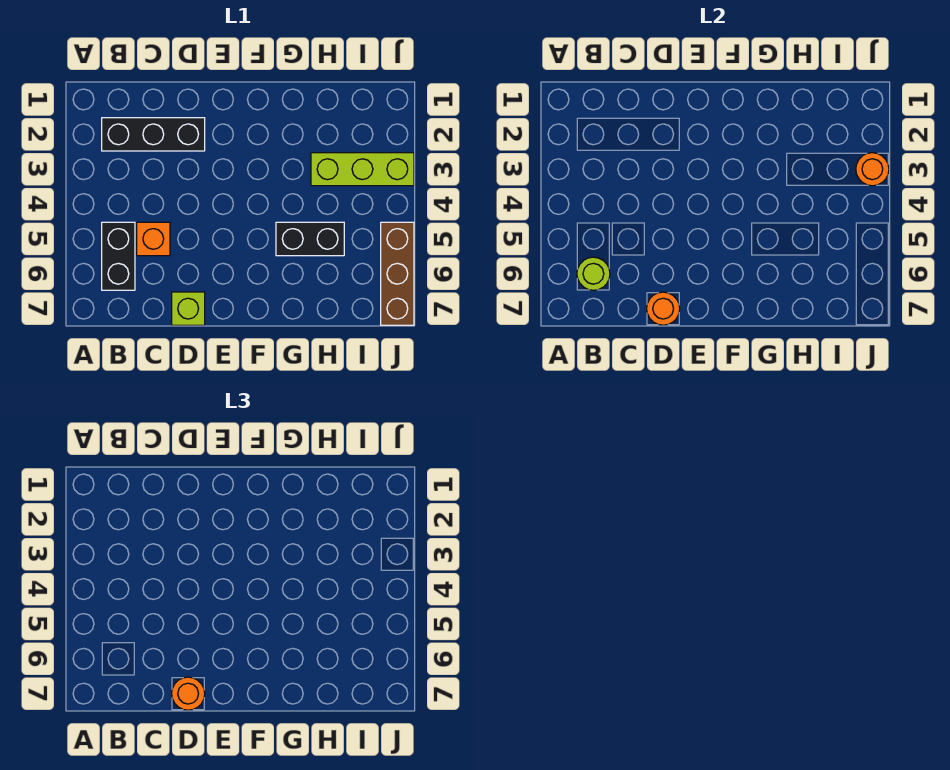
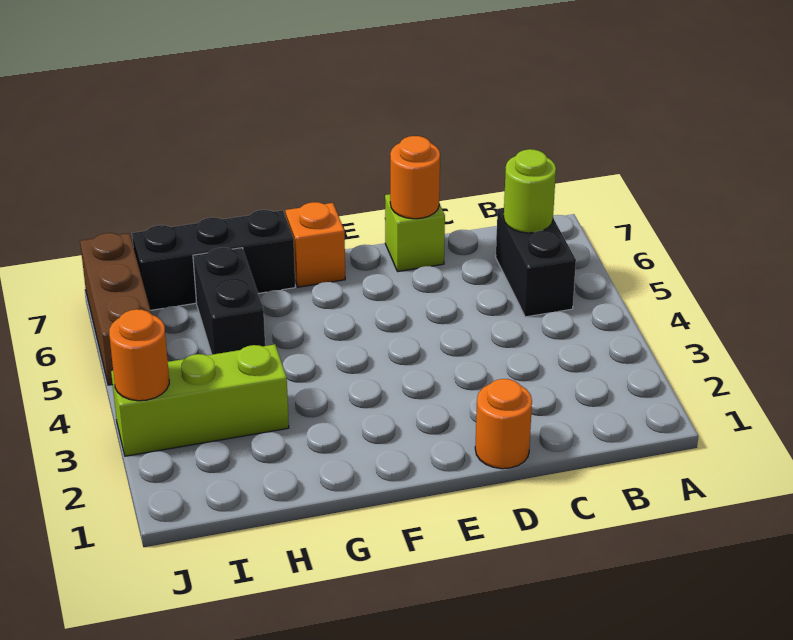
black 1x3 brick [102,118,205,151] -> black 1x3 brick moved to [132,210,295,310]
orange 1x1 brick [137,222,170,256] -> orange 1x1 brick moved to [285,202,345,287]
orange 1x1 round brick [172,677,205,710] -> orange 1x1 round brick moved to [475,379,532,469]
black 1x2 brick [276,222,344,256] -> black 1x2 brick turned to [193,248,265,355]

